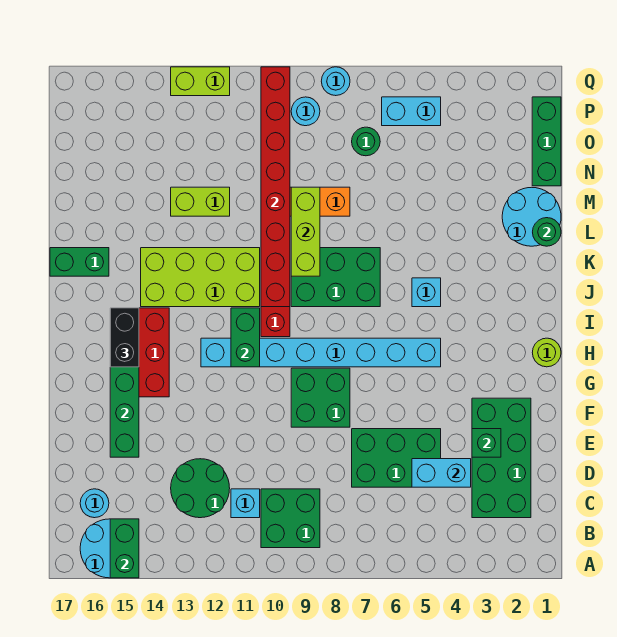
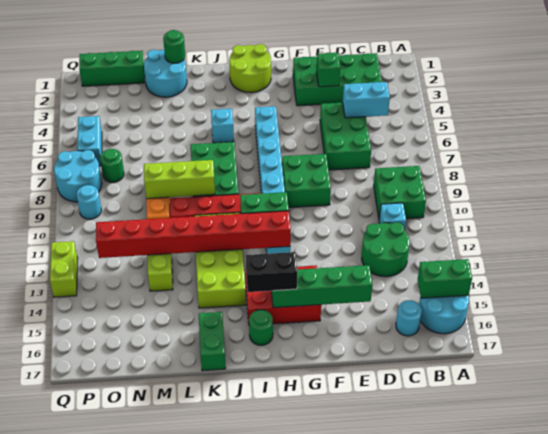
cyan 1x2 brick [412,459,471,487] -> cyan 1x2 brick turned to [343,82,390,118]
lime 1x1 round brick [532,338,561,367] -> lime 2x2 round brick [229,44,271,93]
none -> green 1x1 round brick [249,310,273,345]
red 1x8 brick [261,67,290,307] -> red 1x8 brick moved to [96,211,291,258]
cyan 1x1 round brick [321,67,350,96] -> cyan 2x2 round brick [54,150,102,202]

